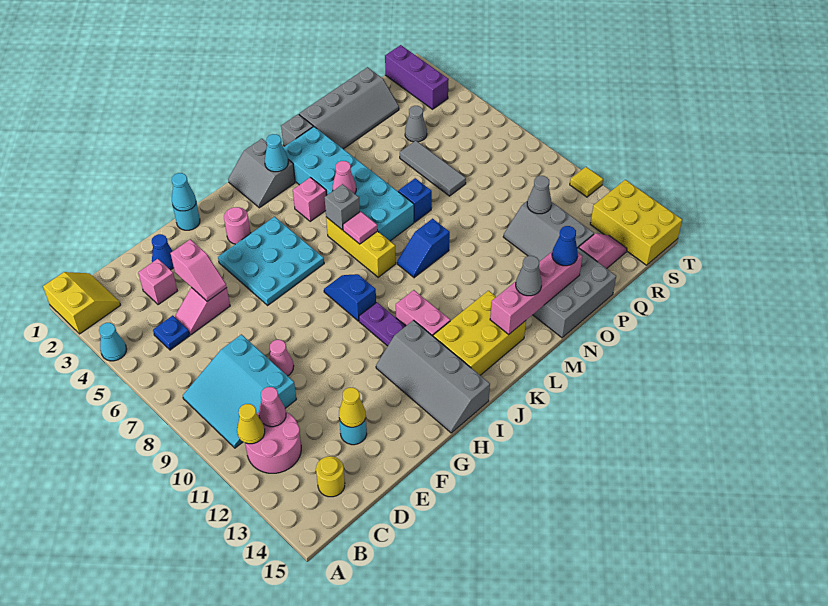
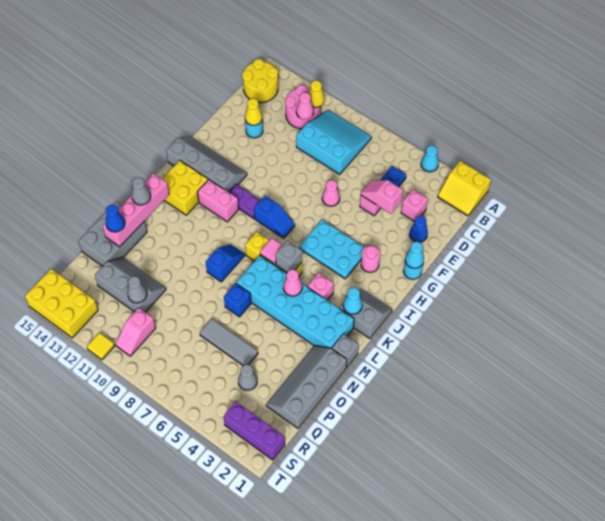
yellow 1x1 round brick [316,456,345,497] -> yellow 2x2 round brick [242,59,278,103]
pink 1x1 cone [269,340,294,376] -> pink 1x1 cone moved to [322,180,340,206]
cyan 3x3 plate [218,217,324,305] -> cyan 2x3 plate [300,220,365,279]
yellow 2x3 brick [433,291,526,375] -> yellow 2x2 brick [162,160,208,215]
pink 1x2 slope [579,233,627,269] -> pink 1x2 slope moved to [116,308,156,356]

